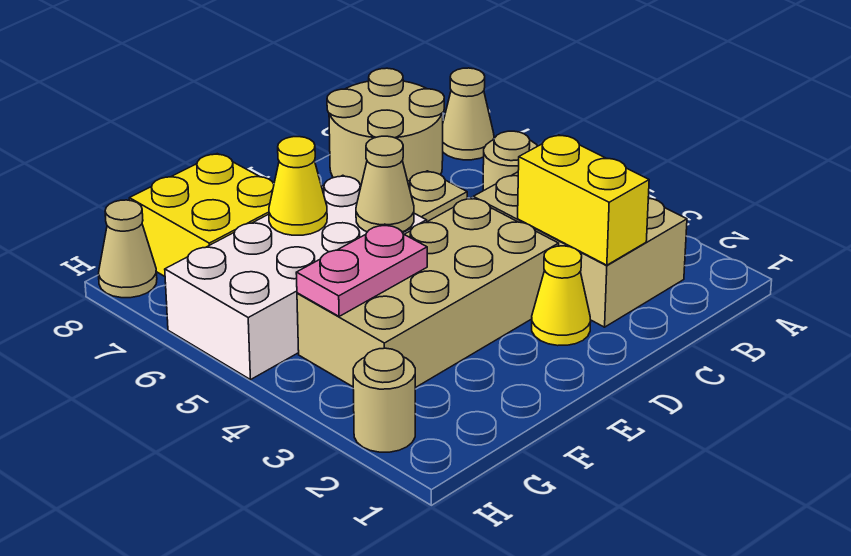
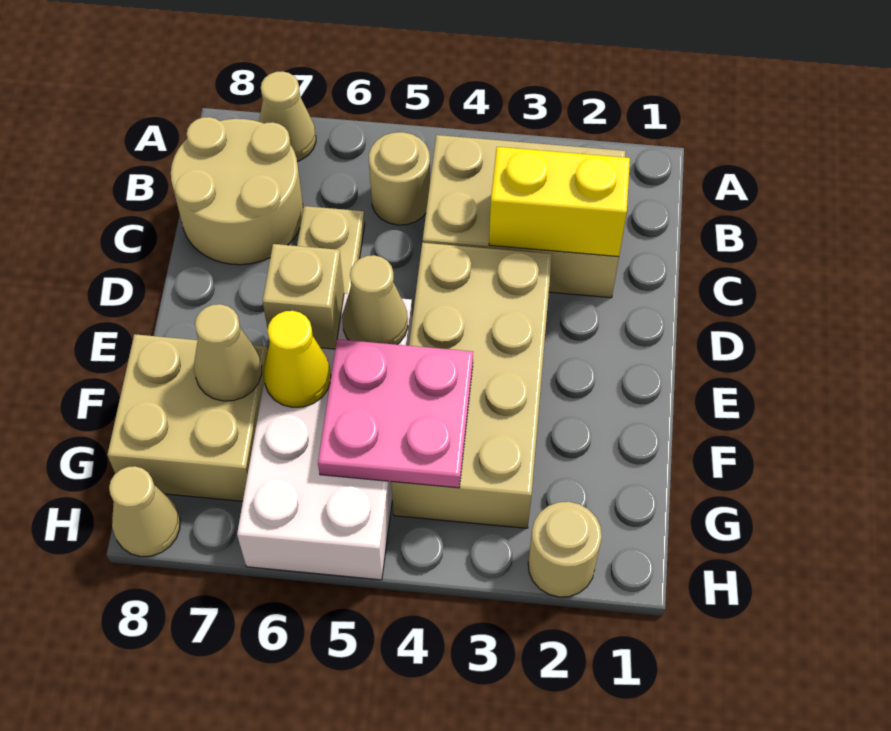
yellow 1x1 cone [532,246,591,346] -> none
none -> tan 1x1 brick [262,244,344,349]
pink 1x2 plate [296,224,427,316] -> pink 2x2 plate [318,339,473,488]
yellow 2x2 brick [129,154,274,276] -> tan 2x2 brick [107,334,268,501]
none -> tan 1x1 cone [194,304,262,401]

